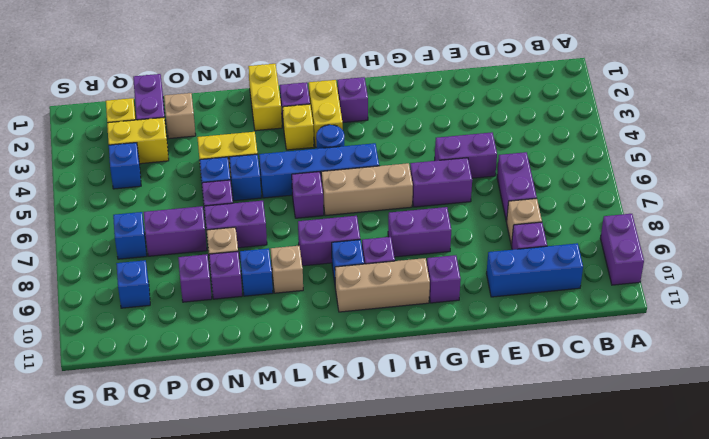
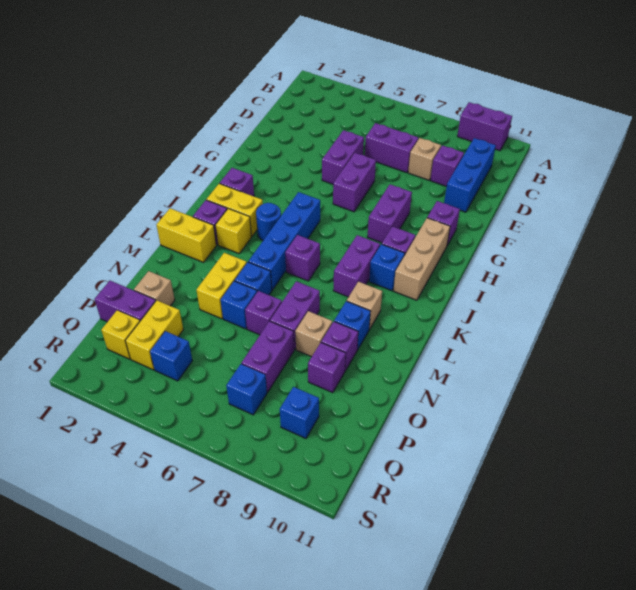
tan 1x3 brick [321,163,413,216] -> none

